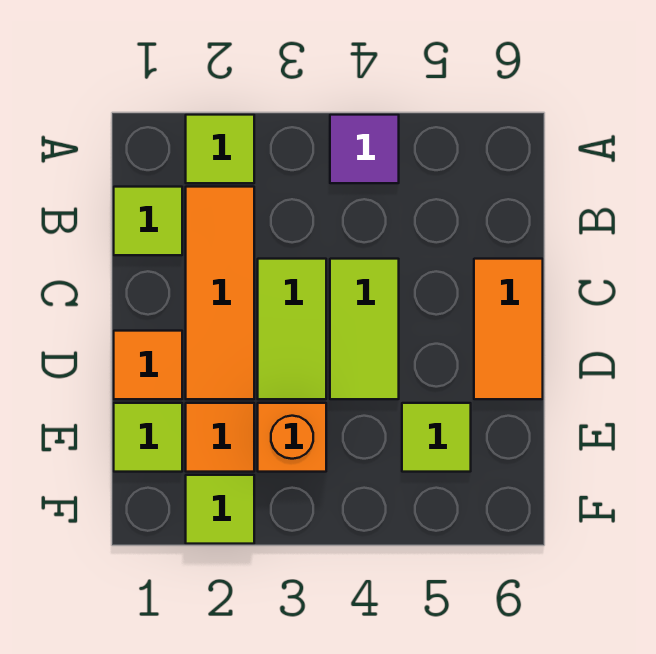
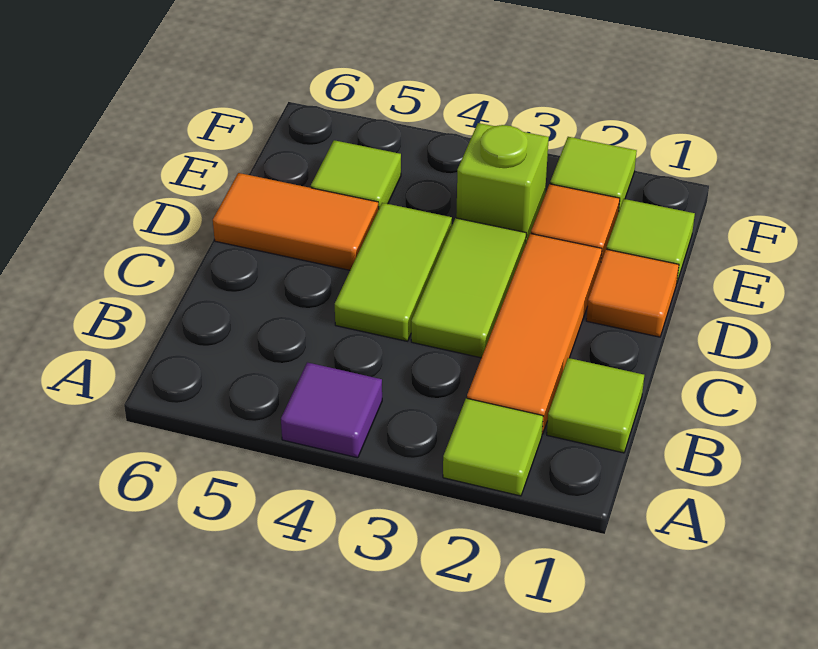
orange 1x2 tile [474,259,543,399] -> orange 1x2 tile turned to [213,173,379,270]
orange 1x1 brick [258,403,326,472] -> lime 1x1 brick [456,123,549,242]

